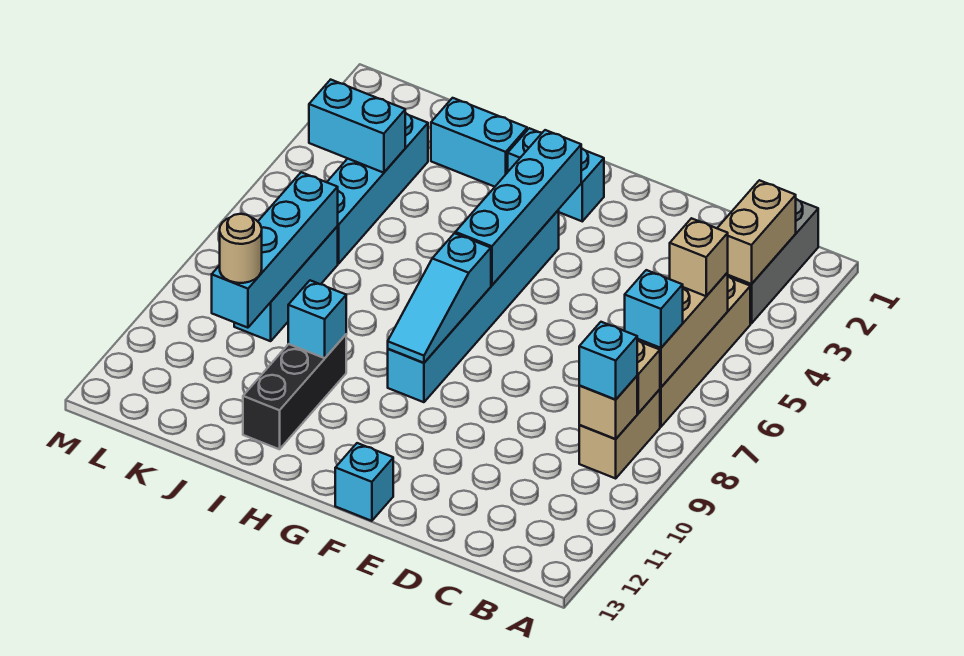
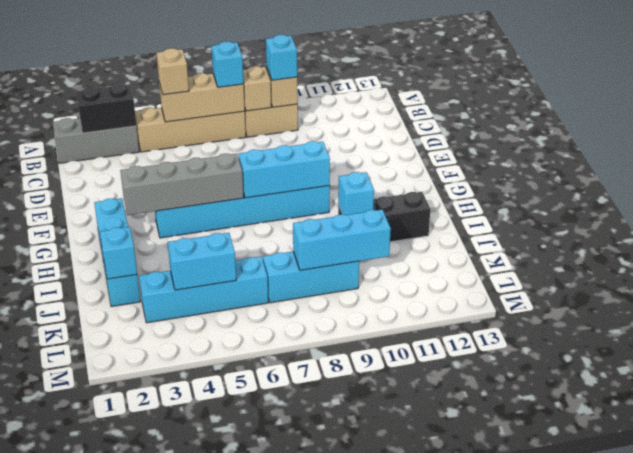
tan 1x2 brick [717,180,796,284] -> black 1x2 brick [76,84,136,133]
cyan 1x1 brick [335,443,393,521] -> cyan 1x1 brick moved to [100,227,137,279]
cyan 1x4 brick [455,130,581,285] -> grey 1x4 brick [120,154,244,215]
cyan 1x3 slope [388,233,491,363] -> cyan 1x3 brick [238,141,330,198]
cyan 1x2 brick [309,80,405,173] -> cyan 1x2 brick turned to [168,233,236,290]
cyan 1x4 brick [212,172,338,328] -> cyan 1x3 brick [293,210,391,270]
tan 1x1 round brick [220,214,262,283] -> none

